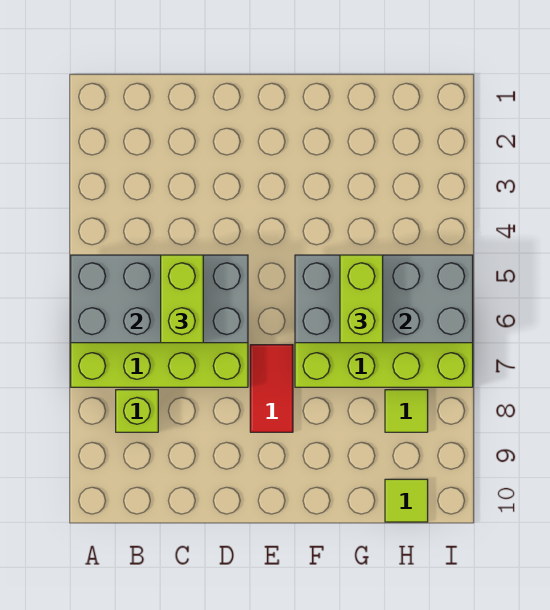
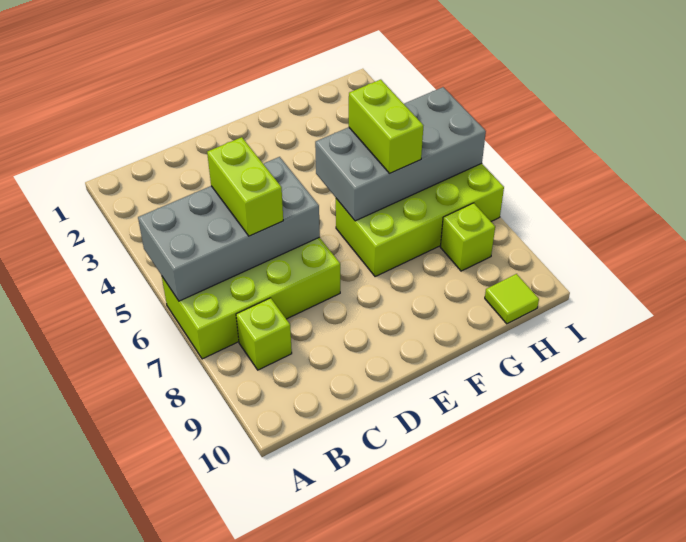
red 1x2 tile [250,345,293,432] -> none
lime 1x1 tile [385,390,428,432] -> lime 1x1 brick [440,203,495,271]

